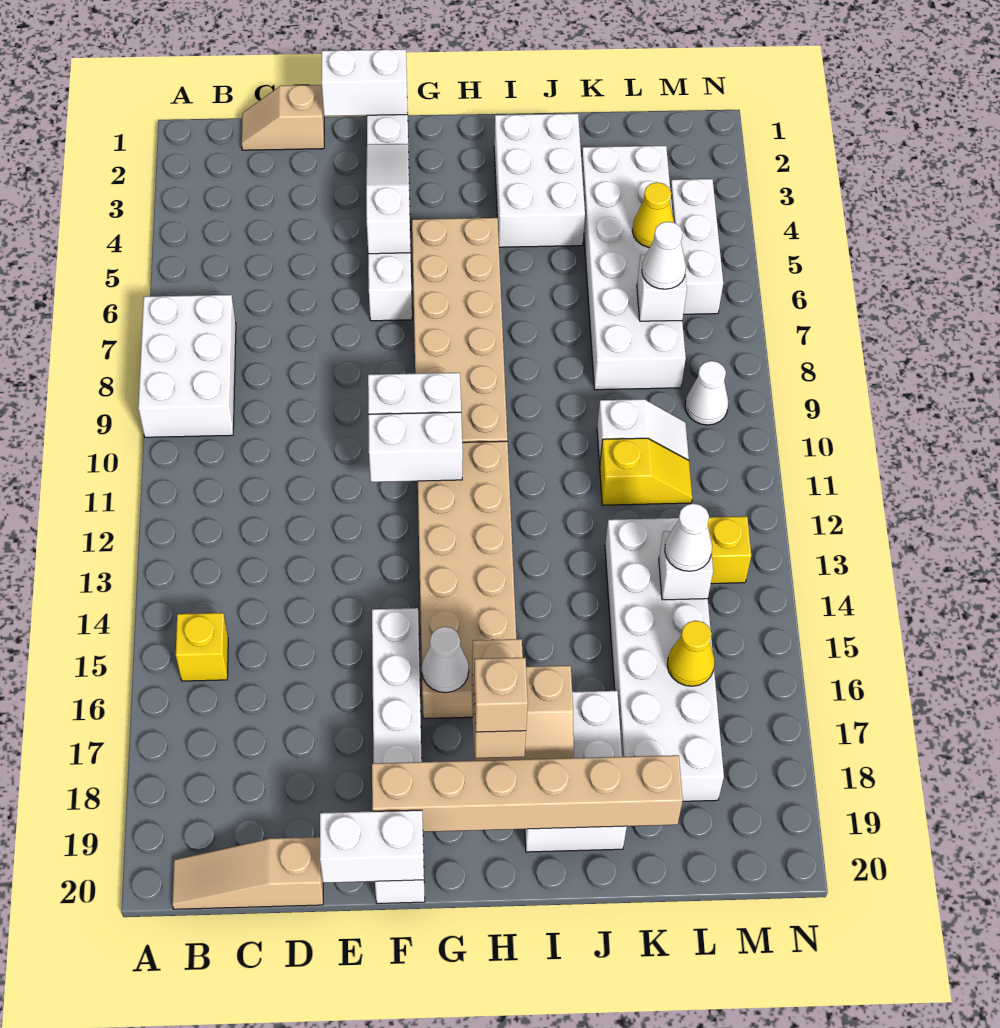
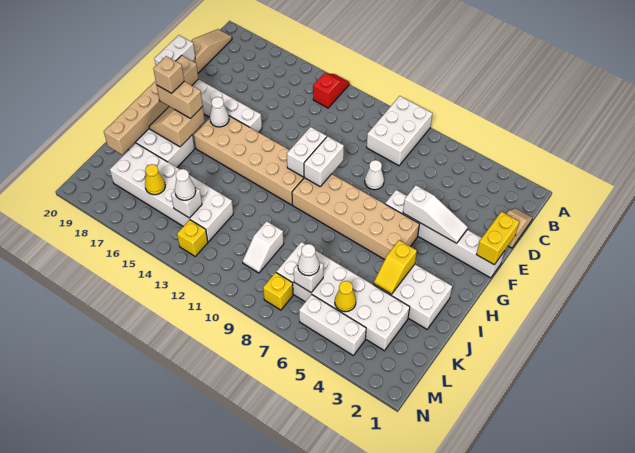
white 2x3 brick [138,295,236,437] -> white 2x3 brick turned to [367,96,432,166]
none -> red 1x2 slope [313,73,349,108]
yellow 1x1 brick [176,613,228,681] -> yellow 1x1 brick moved to [263,272,293,310]
white 1x2 brick [322,49,408,116] -> yellow 1x2 brick [476,212,519,265]
yellow 1x2 slope [600,438,692,505] -> yellow 1x2 slope moved to [374,240,417,294]
white 1x1 cone [685,361,728,425] -> white 1x1 cone moved to [365,160,384,190]

